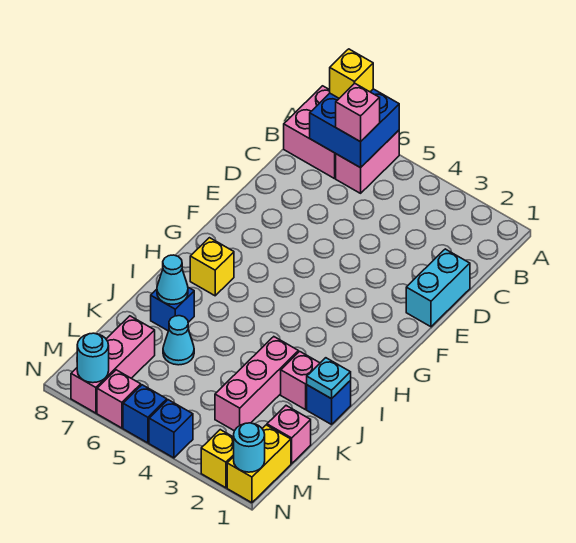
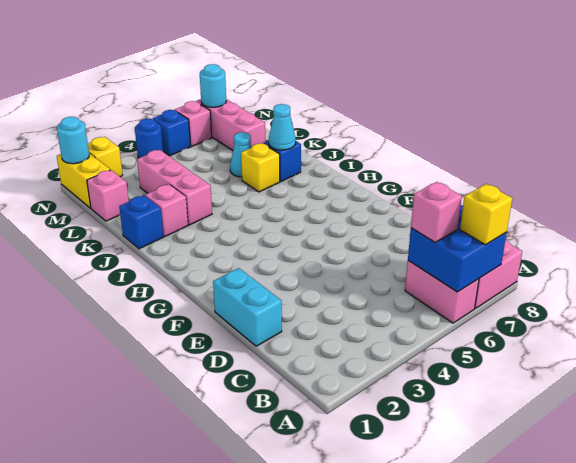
yellow 1x1 brick [190,238,234,296] -> yellow 1x1 brick moved to [241,143,280,192]
cyan 1x1 plate [307,358,351,399] -> none
blue 1x1 brick [149,400,193,458] -> blue 1x1 round brick [135,119,163,158]

